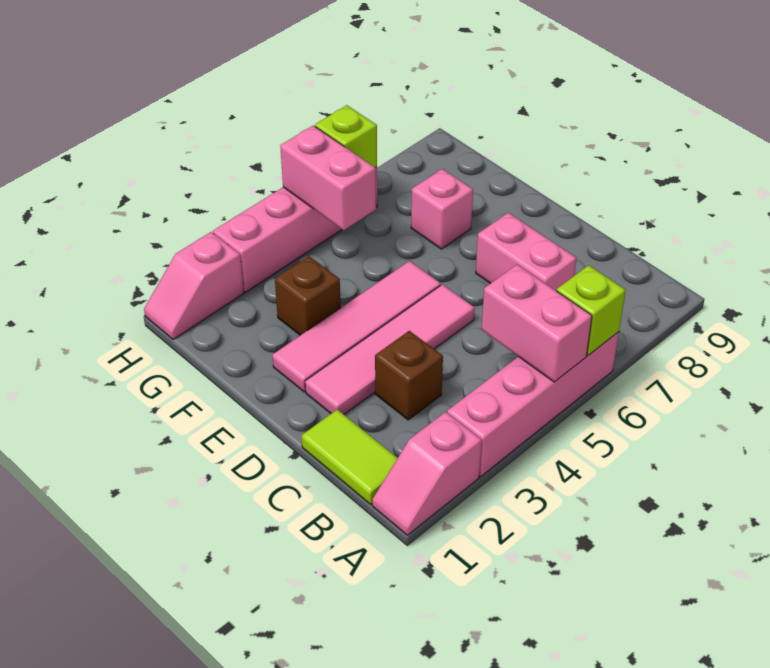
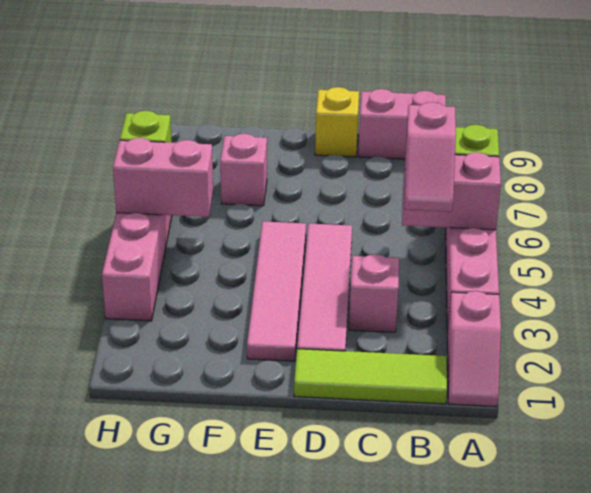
lime 1x2 tile [302,410,398,504] -> lime 1x3 tile [294,349,447,404]
brown 1x1 brick [375,331,443,420] -> pink 1x1 brick [349,254,399,332]
pink 1x2 brick [476,213,576,290] -> pink 1x2 brick moved to [358,89,446,159]
none -> yellow 1x1 brick [315,87,359,157]
brown 1x1 brick [275,256,341,335] -> none
pink 1x2 slope [144,232,244,340] -> pink 1x2 slope moved to [405,102,456,212]

